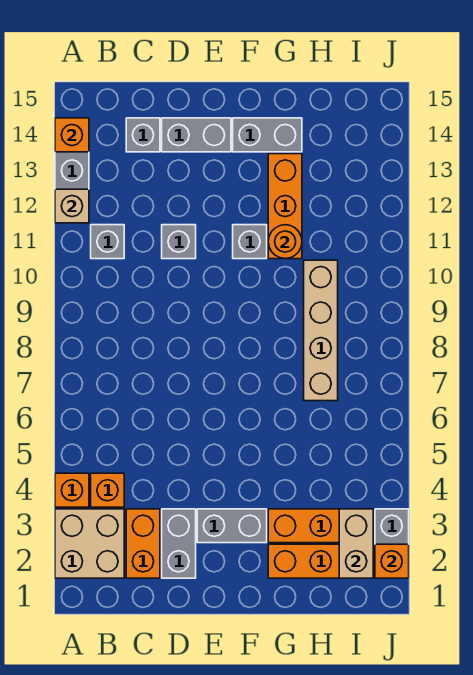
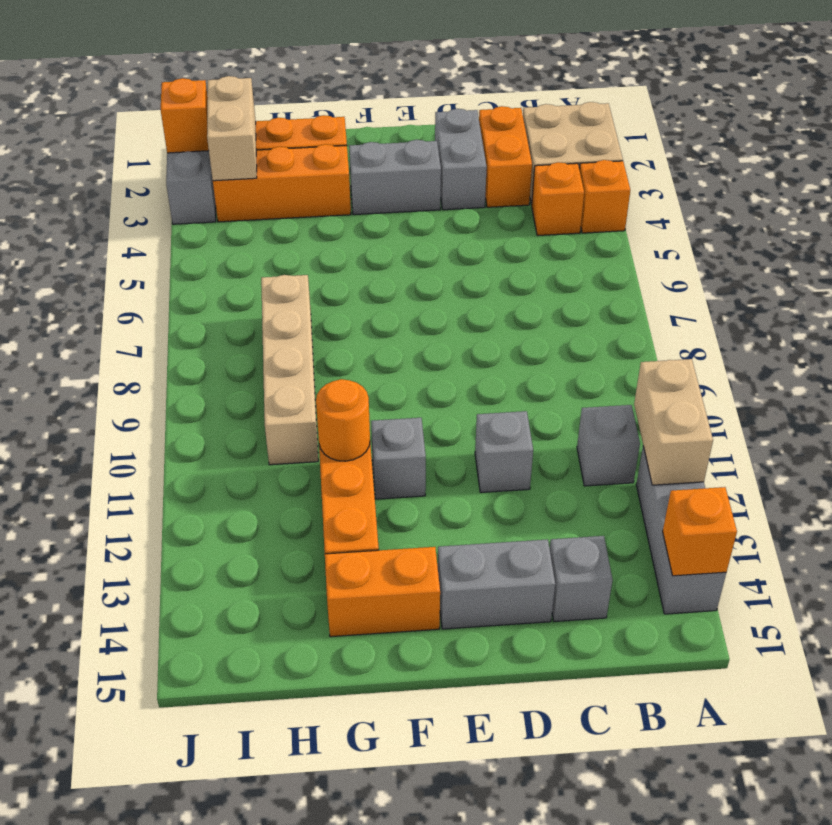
tan 1x1 brick [55,189,89,223] -> tan 1x2 brick [634,359,713,485]
grey 1x2 brick [233,118,302,152] -> orange 1x2 brick [325,547,440,637]

